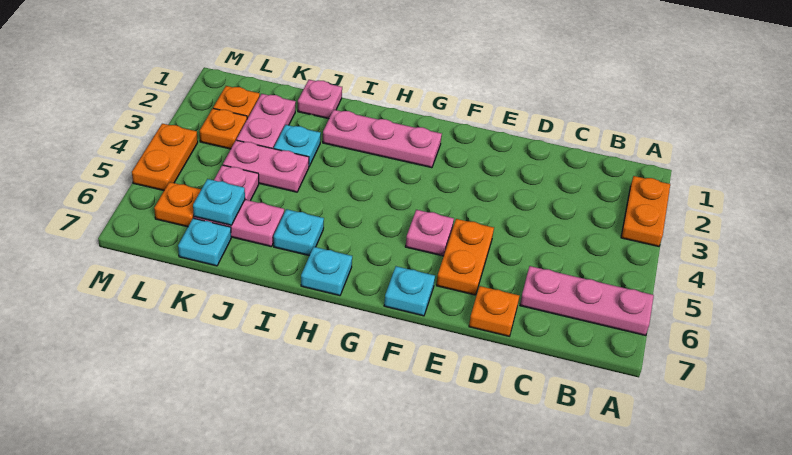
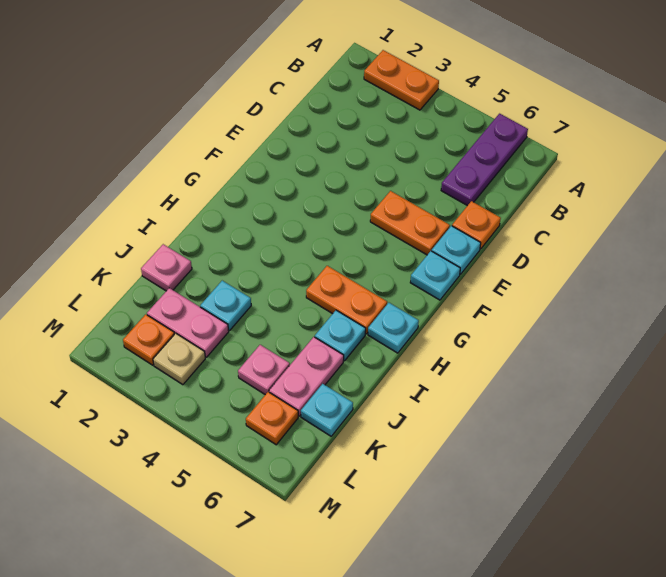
pink 1x3 plate [520,266,654,336] -> purple 1x3 plate [441,114,528,206]
pink 1x1 plate [405,210,454,256] -> none
pink 1x3 plate [323,110,442,168] -> none
pink 1x2 plate [223,140,309,192] -> none
cyan 1x1 plate [193,179,245,225] -> cyan 1x1 plate moved to [432,226,481,274]
orange 1x1 plate [200,108,247,149] -> tan 1x1 plate [153,333,205,385]
orange 1x2 plate [132,124,198,190] -> orange 1x2 plate moved to [306,266,387,334]

